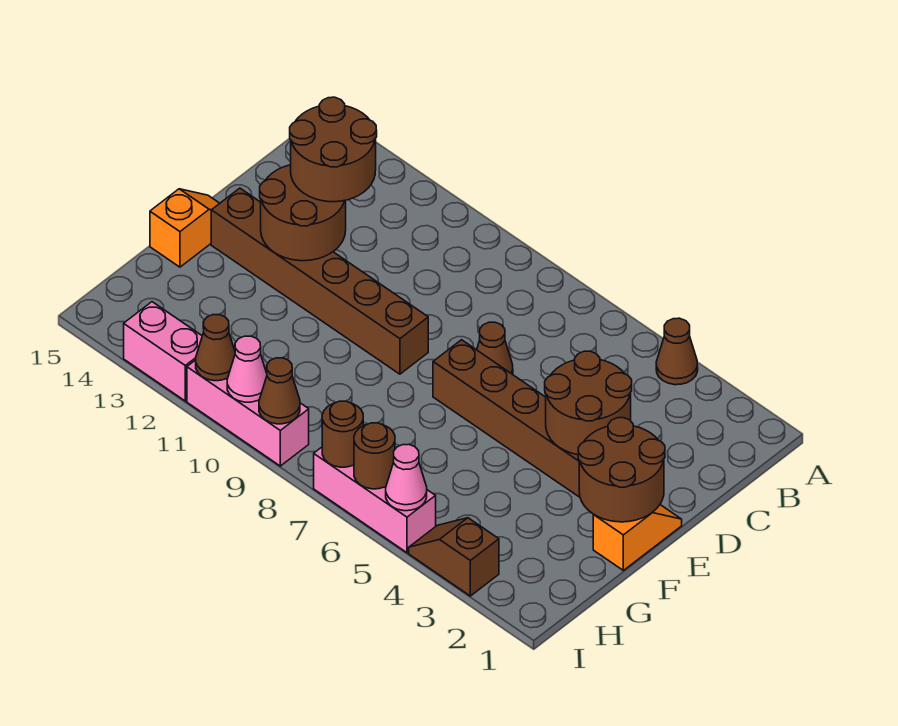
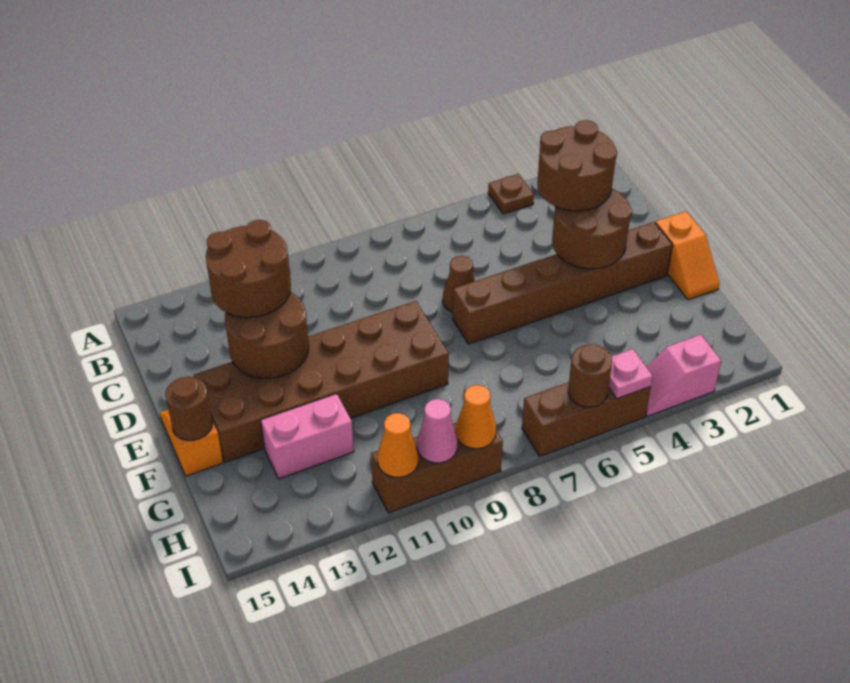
brown 1x1 cone [656,318,698,385] -> brown 1x1 plate [488,174,534,214]
orange 1x2 slope [593,505,682,570] -> orange 1x2 slope turned to [656,211,720,300]
brown 2x2 round brick [578,418,665,522] -> brown 2x2 round brick moved to [537,120,617,211]
brown 1x6 brick [211,188,428,374] -> brown 2x6 brick [194,301,449,462]
brown 1x2 slope [409,518,499,596] -> pink 1x2 slope [646,335,721,416]
pink 1x3 brick [314,447,436,553] -> brown 1x3 brick [522,382,651,456]
pink 1x1 cone [386,445,427,511] -> pink 1x1 plate [609,349,653,399]
brown 1x1 round brick [322,401,363,467] -> brown 1x1 round brick moved to [165,377,212,440]
pink 1x3 brick [187,360,309,466] -> brown 1x3 brick [371,423,503,513]
brown 1x1 cone [259,358,300,424] -> orange 1x1 cone [456,385,496,449]
brown 1x1 cone [196,315,235,381] -> orange 1x1 cone [377,413,418,477]
pink 1x2 brick [124,302,202,401] -> pink 1x2 brick moved to [261,394,354,479]

